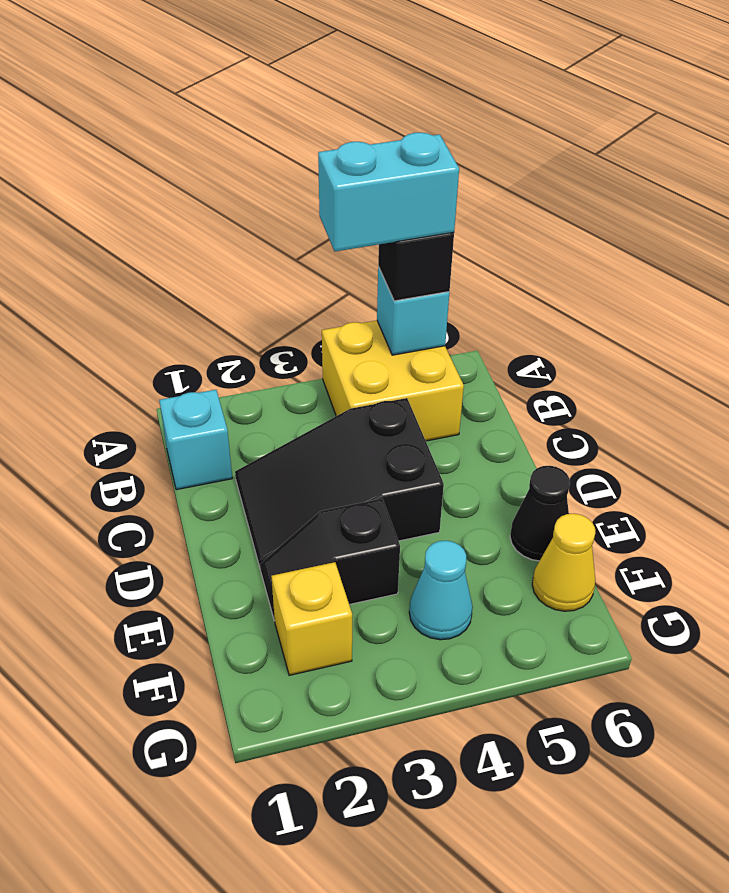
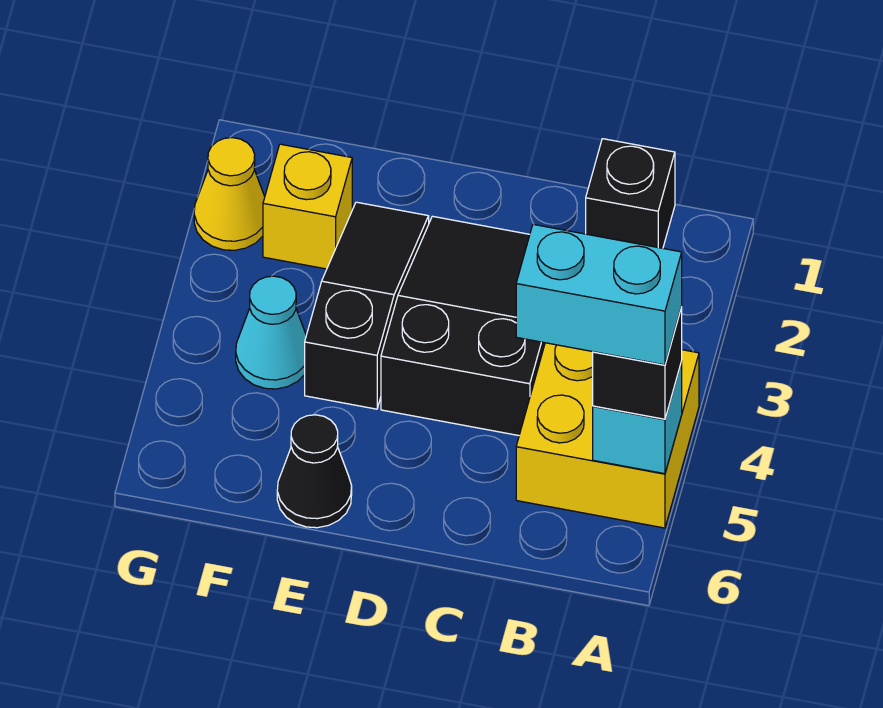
cyan 1x2 brick [318,132,459,251] -> cyan 1x2 brick turned to [516,224,682,365]
cyan 1x1 brick [159,390,232,490] -> black 1x1 brick [586,139,675,248]
black 1x2 slope [260,499,400,621] -> black 1x3 slope [305,202,429,409]
yellow 1x1 cone [532,514,595,611] -> yellow 1x1 cone moved to [194,138,265,250]

